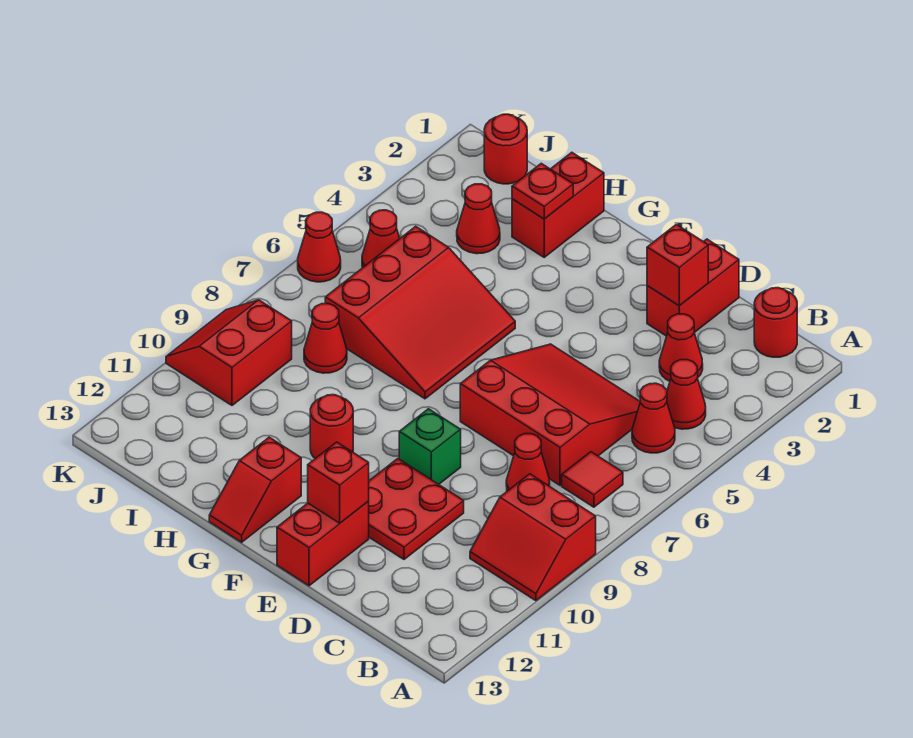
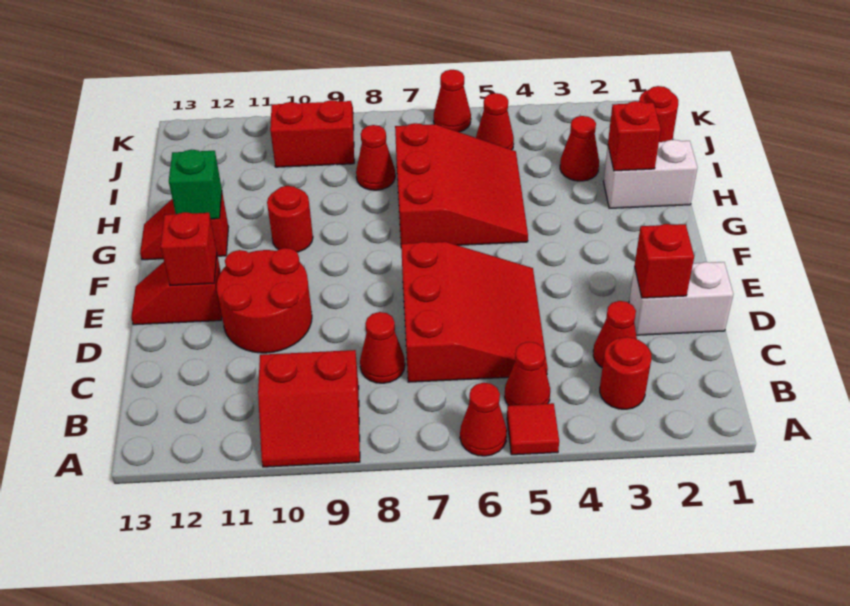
red 2x2 slope [470,474,596,601] -> red 2x2 slope turned to [258,350,360,467]
red 1x1 round brick [754,288,797,357] -> red 1x1 round brick moved to [600,337,651,409]
red 1x1 cone [667,359,706,429] -> red 1x1 cone moved to [460,383,507,456]
red 1x1 tile [562,452,623,507] -> red 1x1 tile moved to [507,403,559,455]
red 1x2 brick [647,239,739,336] -> white 1x2 brick [629,262,733,335]
red 2x2 plate [369,459,464,559] -> red 2x2 round brick [217,248,312,353]
green 1x1 brick [399,409,461,484] -> green 1x1 brick moved to [169,150,222,219]
red 1x2 brick [277,501,369,586] -> red 1x2 slope [131,255,222,325]
red 3x3 slope [325,226,515,399] -> red 3x3 slope turned to [395,123,528,245]
red 1x2 brick [512,152,604,257] -> white 1x2 brick [604,140,697,208]
red 1x1 plate [512,163,573,219] -> red 1x1 brick [608,101,661,171]

